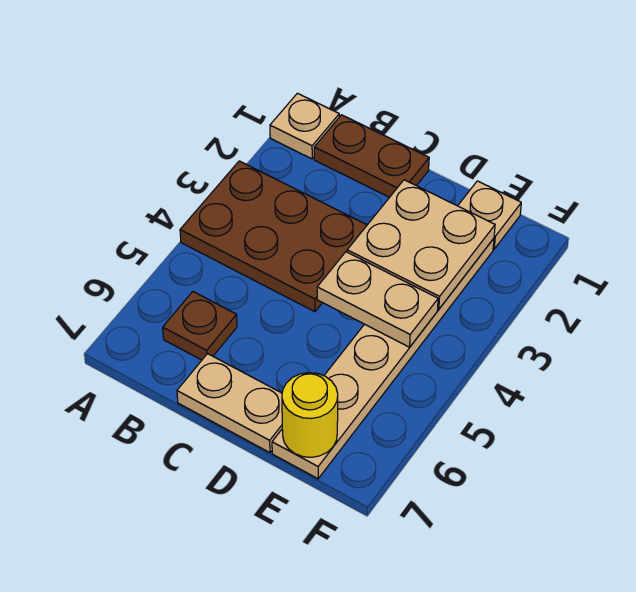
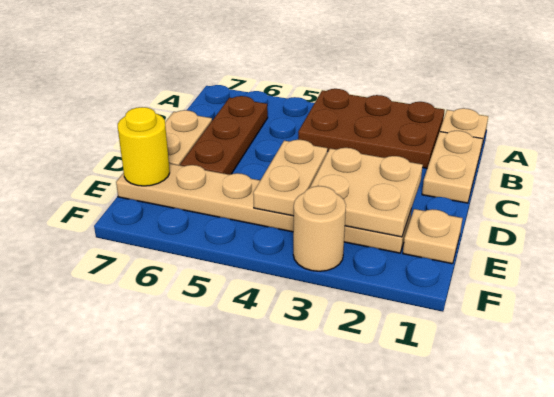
brown 2x3 plate [180,161,367,312] -> brown 2x3 plate turned to [298,89,445,168]
brown 1x2 plate [314,115,429,197] -> tan 1x2 plate [422,131,483,203]
brown 1x1 plate [163,292,237,360] -> brown 1x3 plate [180,96,268,175]
none -> tan 1x1 round brick [293,186,346,271]

